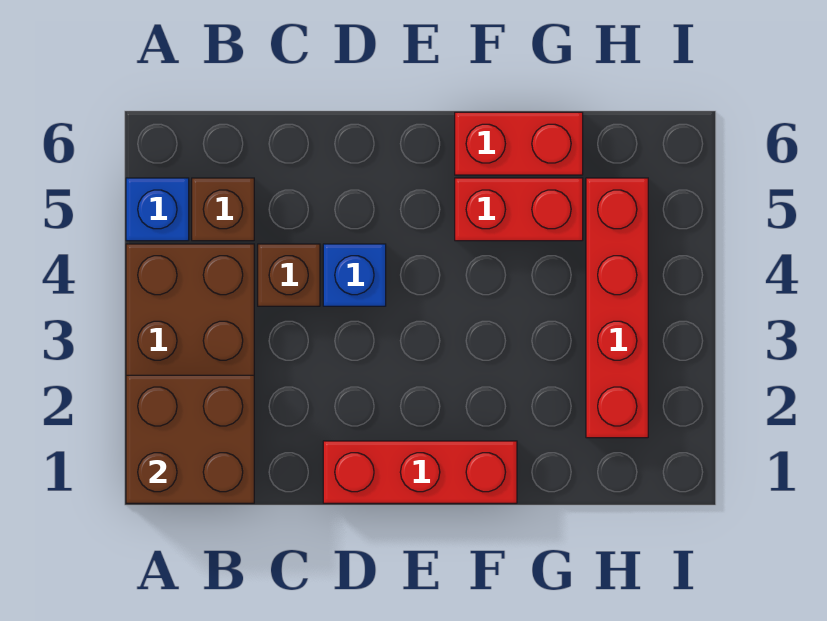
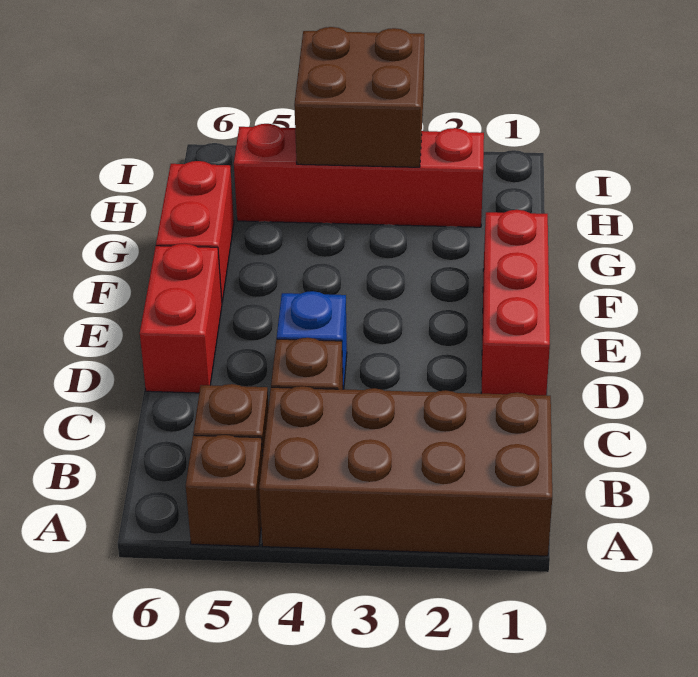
brown 2x2 brick [126,375,254,503] -> brown 2x2 brick moved to [294,27,424,167]
blue 1x1 brick [126,178,189,241] -> brown 1x1 brick [186,435,263,546]
red 1x2 brick [455,178,583,241] -> red 1x2 brick moved to [140,243,222,393]

